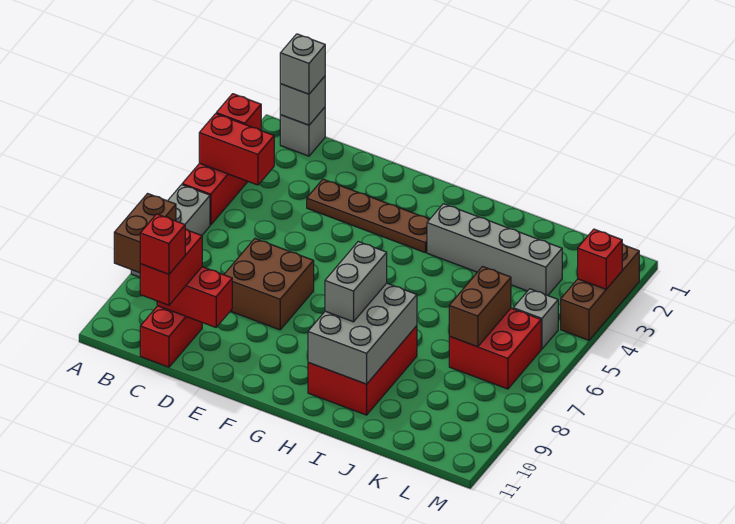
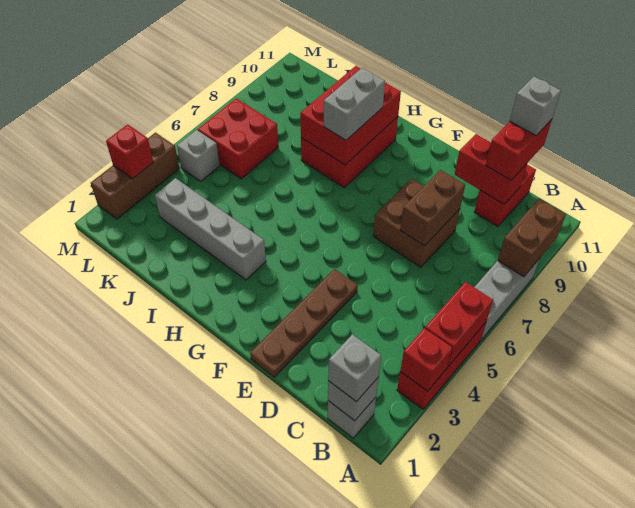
red 1x2 brick [199,114,274,185] -> red 1x2 brick turned to [425,282,493,366]
red 1x1 brick [140,214,185,274] -> grey 1x1 brick [510,77,561,135]
brown 1x4 plate [307,179,430,253] -> brown 1x4 plate turned to [250,269,358,377]
grey 2x3 brick [308,283,417,384] -> red 2x3 brick [300,66,401,165]
brown 1x2 brick [449,267,511,347] -> brown 1x2 brick moved to [400,170,465,246]

